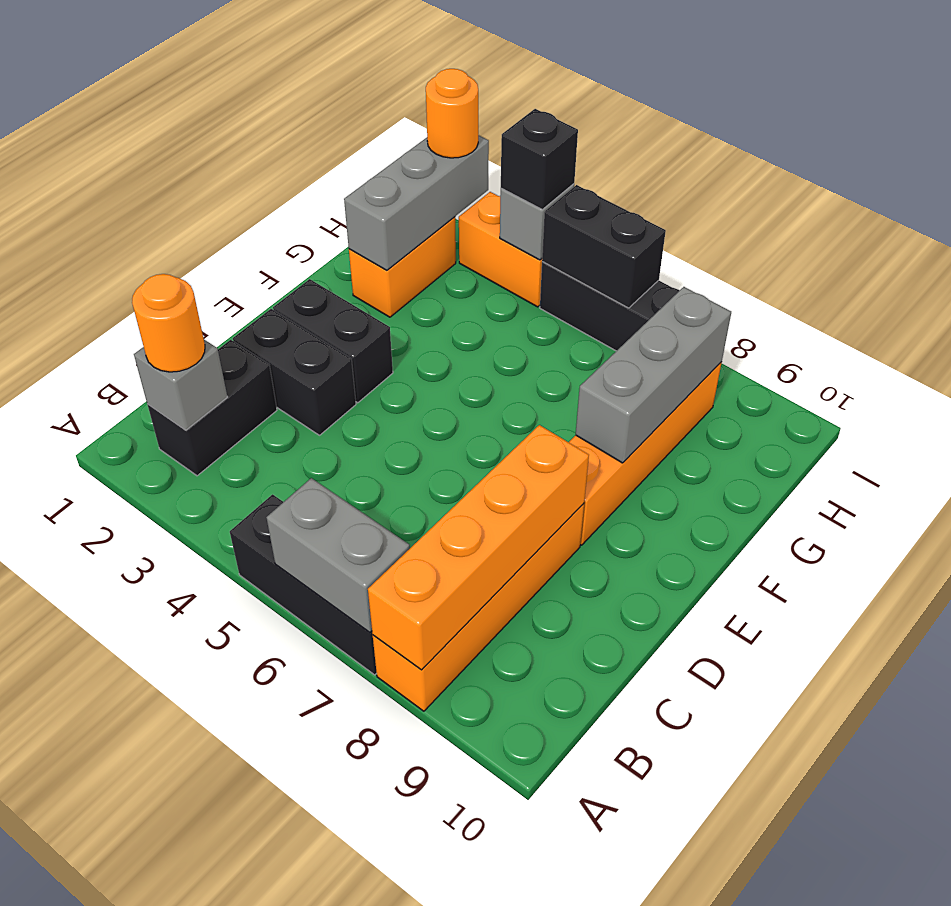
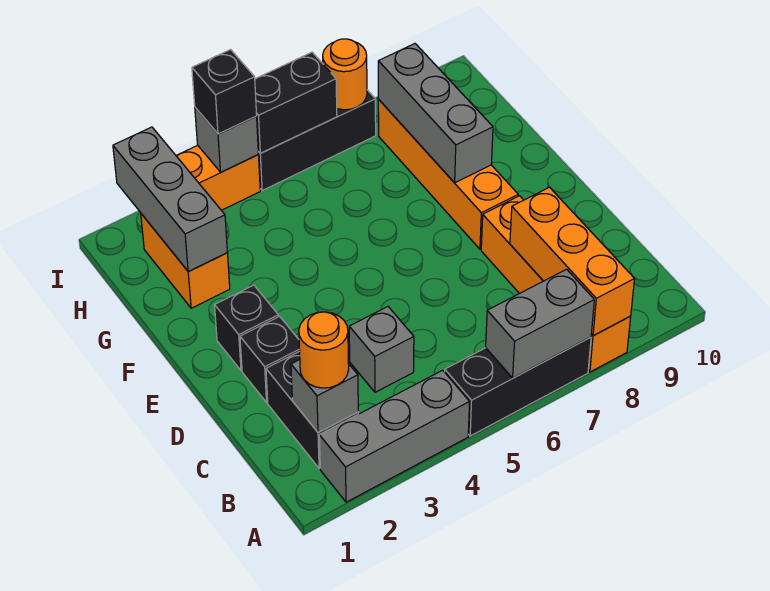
none -> grey 1x3 brick [319,370,470,502]
orange 1x4 brick [368,425,589,670] -> orange 1x3 brick [510,187,635,336]
none -> grey 1x1 brick [349,307,414,392]
black 1x2 brick [233,309,356,435] -> black 1x1 brick [240,316,300,402]
black 1x2 brick [273,279,393,403] -> black 1x1 brick [215,285,279,371]
orange 1x1 round brick [426,69,478,158] -> orange 1x1 round brick moved to [323,39,367,110]

